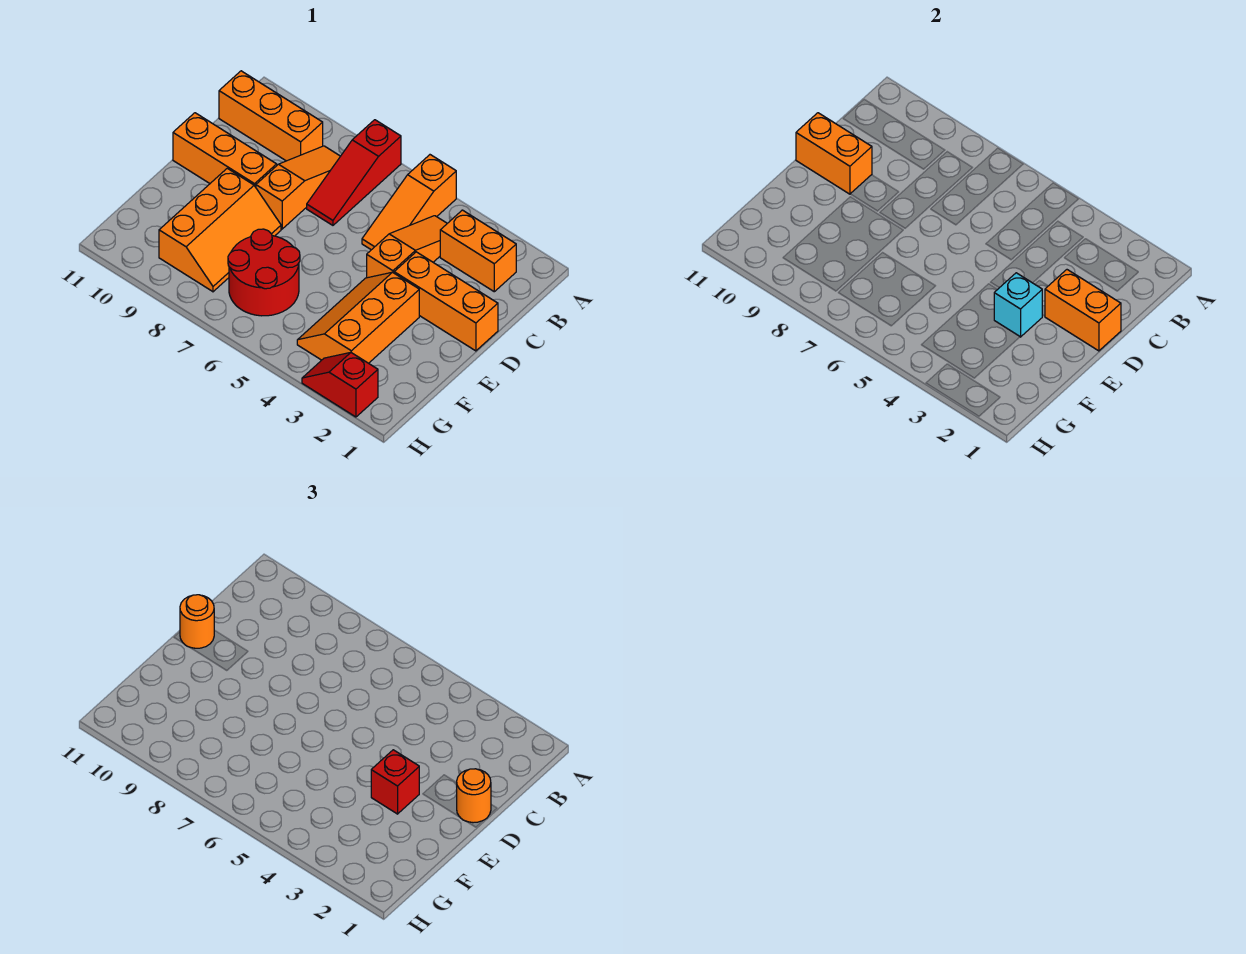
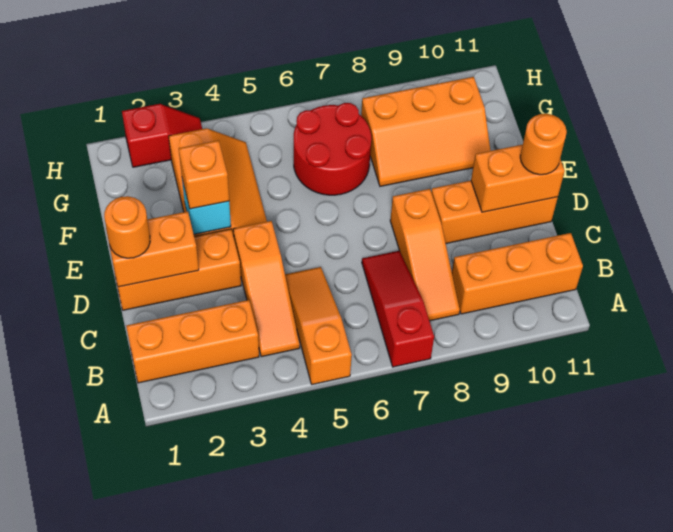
orange 1x2 brick [440,210,516,292] -> orange 1x3 brick [126,300,259,383]
red 1x1 brick [371,750,419,814] -> orange 1x1 brick [179,140,229,209]
orange 2x3 slope [159,168,281,292] -> orange 2x3 slope turned to [361,77,490,186]

